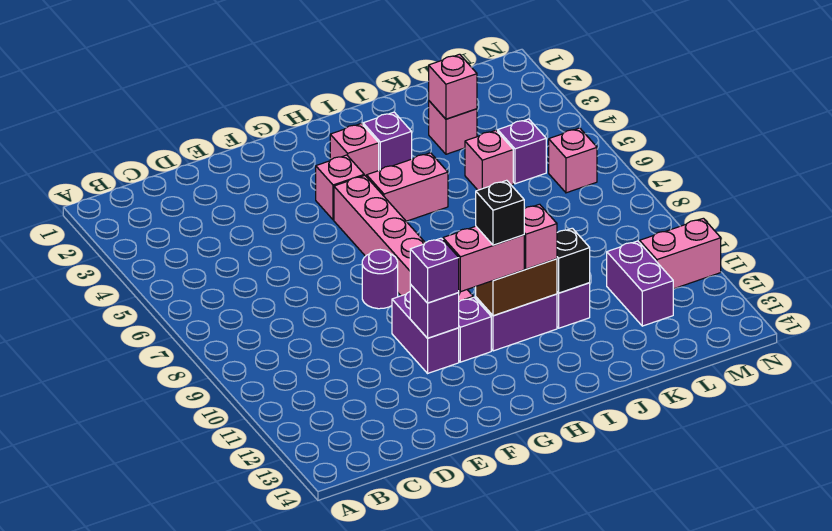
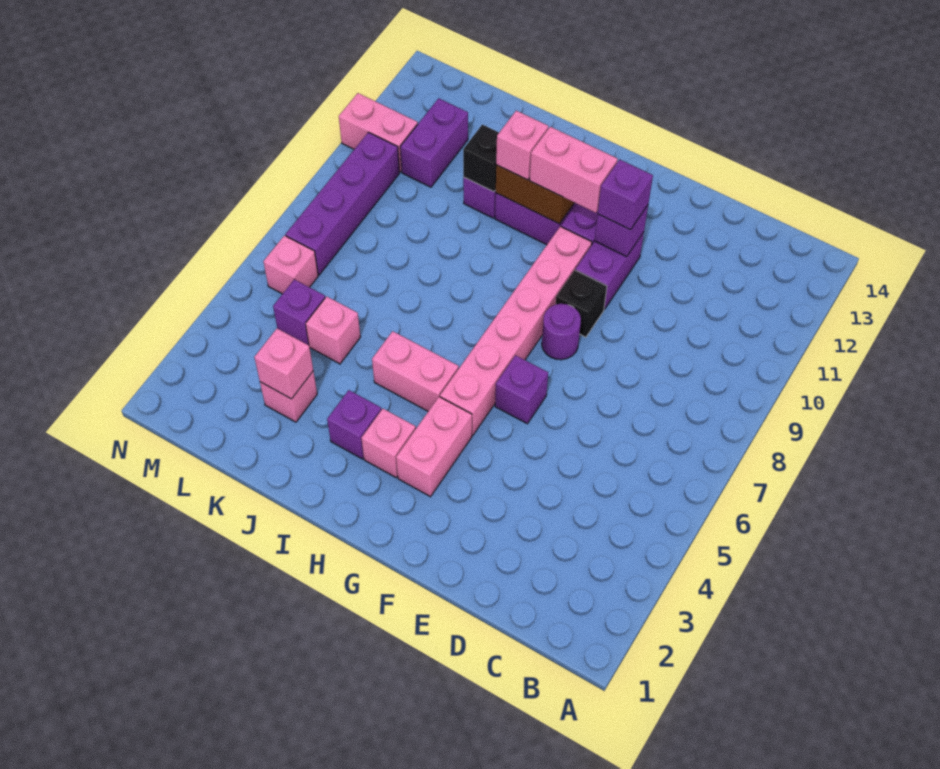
none -> purple 1x1 brick [495,355,548,424]
pink 1x1 brick [316,155,364,220] -> pink 1x2 brick [396,397,472,497]
black 1x1 brick [476,180,524,245] -> black 1x1 brick moved to [556,270,607,337]
none -> purple 1x4 brick [285,132,399,275]

